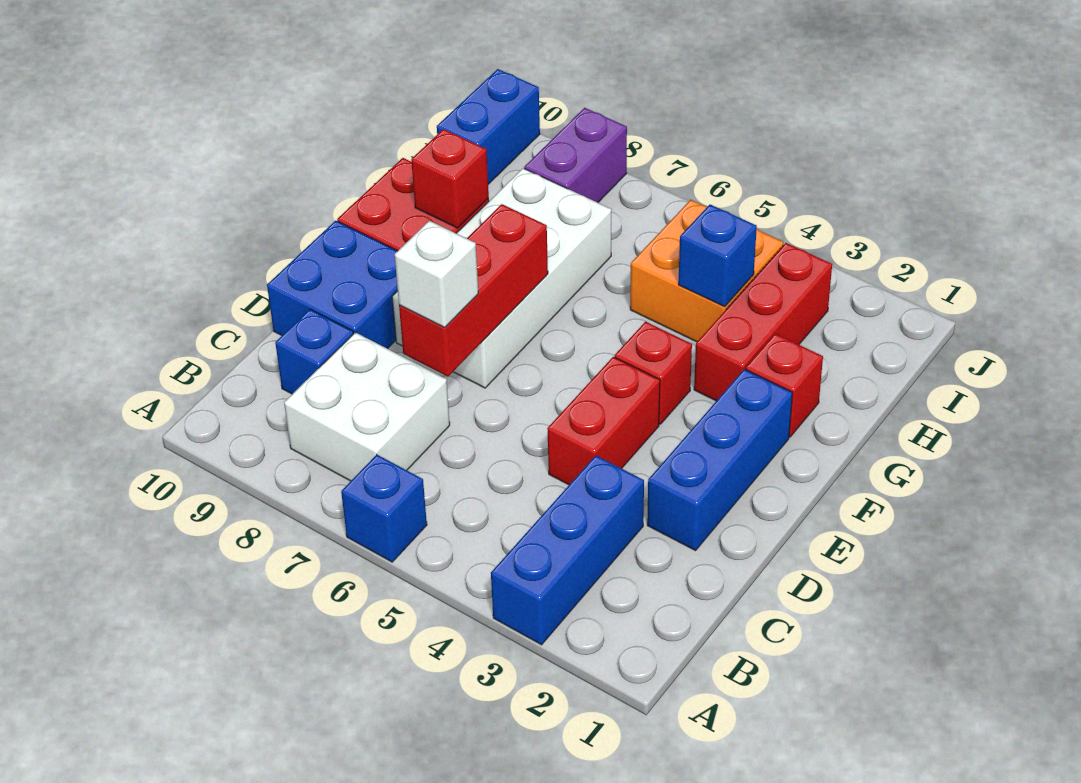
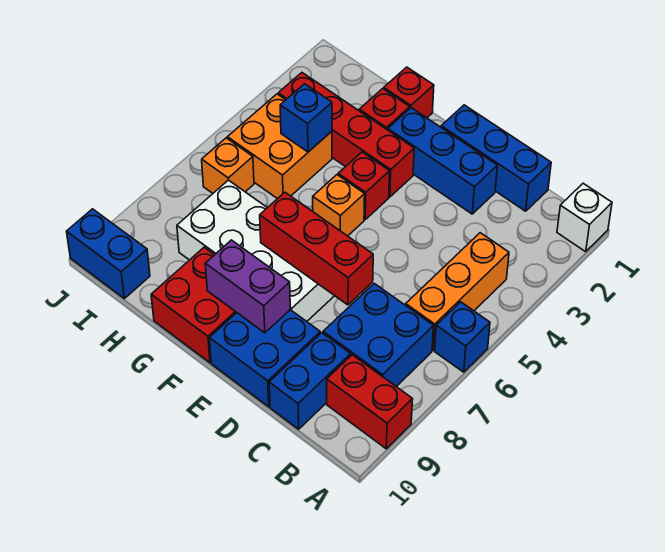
blue 1x3 brick [491,456,644,645] -> blue 1x3 brick moved to [441,105,551,211]
none -> orange 1x3 brick [406,233,509,350]
white 2x2 brick [284,332,450,481] -> blue 2x2 brick [323,284,434,387]
blue 1x1 brick [275,309,353,394] -> blue 1x2 brick [269,333,351,429]
red 1x2 brick [547,357,660,485] -> red 1x2 brick moved to [327,355,412,449]
white 1x1 brick [395,221,478,327] -> white 1x1 brick moved to [557,183,612,252]
none -> orange 1x1 brick [313,175,365,236]
red 1x3 brick [694,243,832,401] -> red 1x4 brick [278,73,414,197]
red 1x1 brick [411,129,489,228] -> red 1x1 brick moved to [384,67,434,118]
none -> orange 1x1 brick [202,138,254,193]
purple 1x2 brick [524,108,627,203] -> purple 1x2 brick moved to [205,240,290,333]

